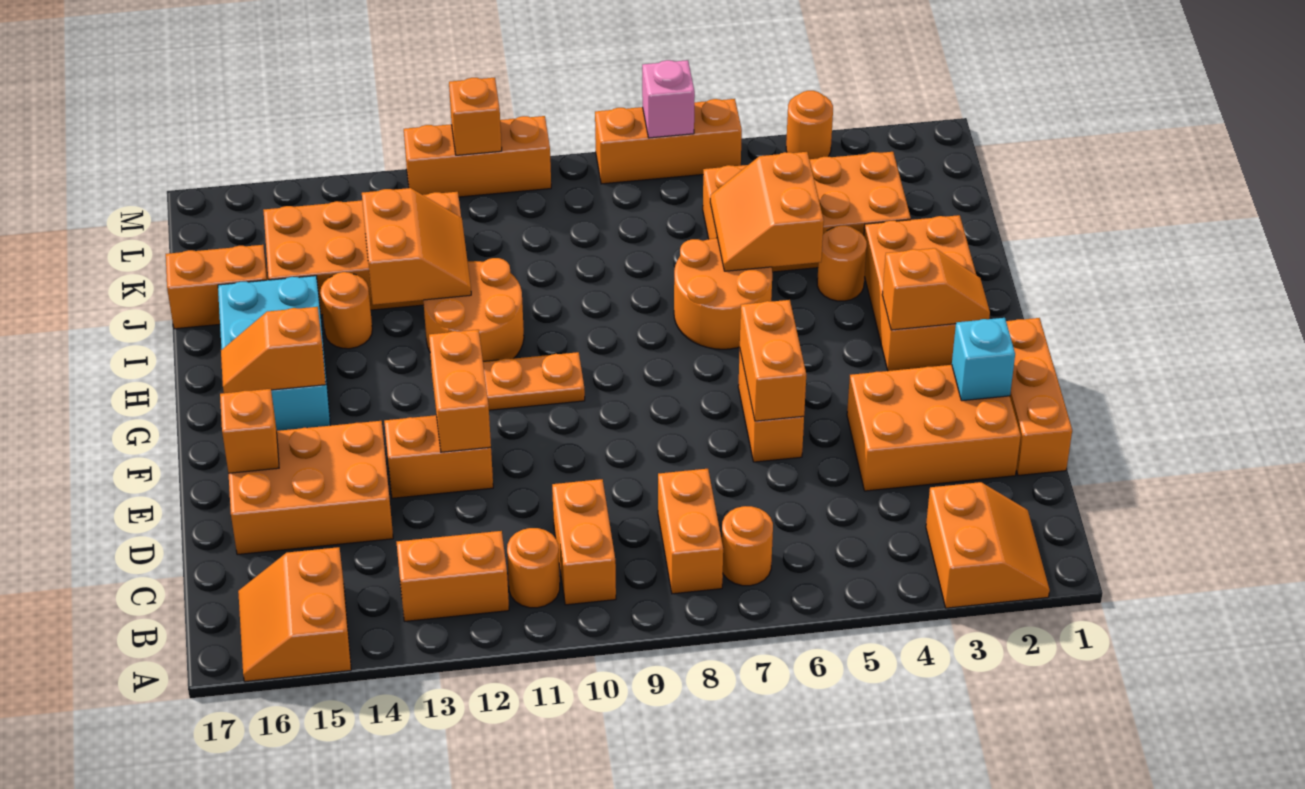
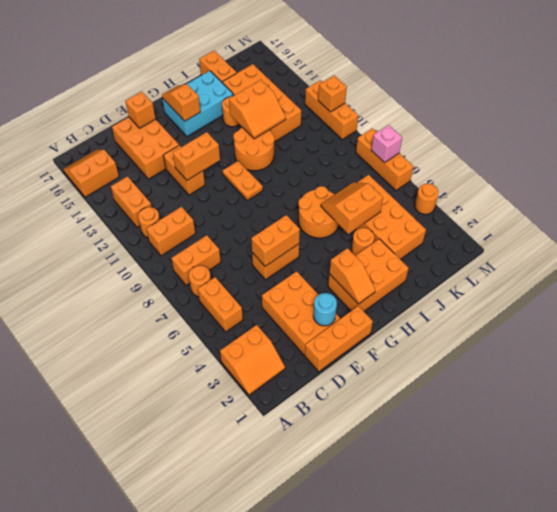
none -> orange 1x2 brick [198,277,243,332]
cyan 1x1 brick [952,318,1015,401] -> cyan 1x1 round brick [313,293,337,326]

